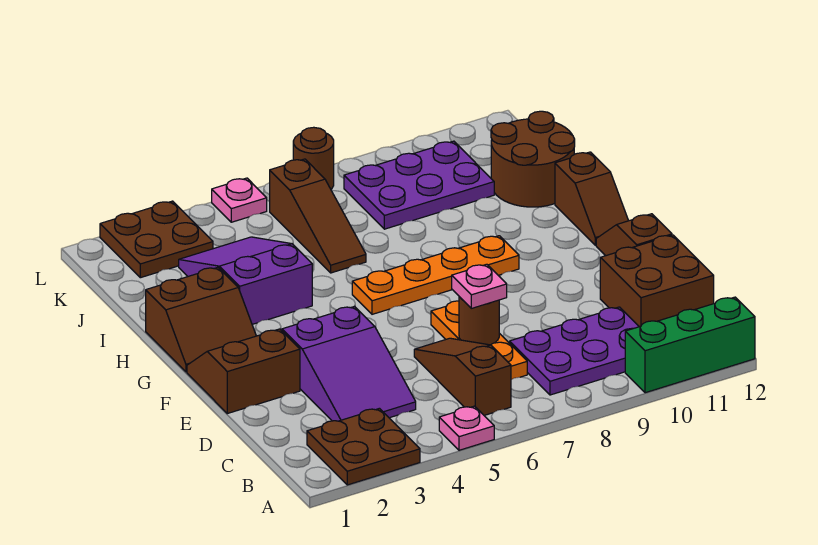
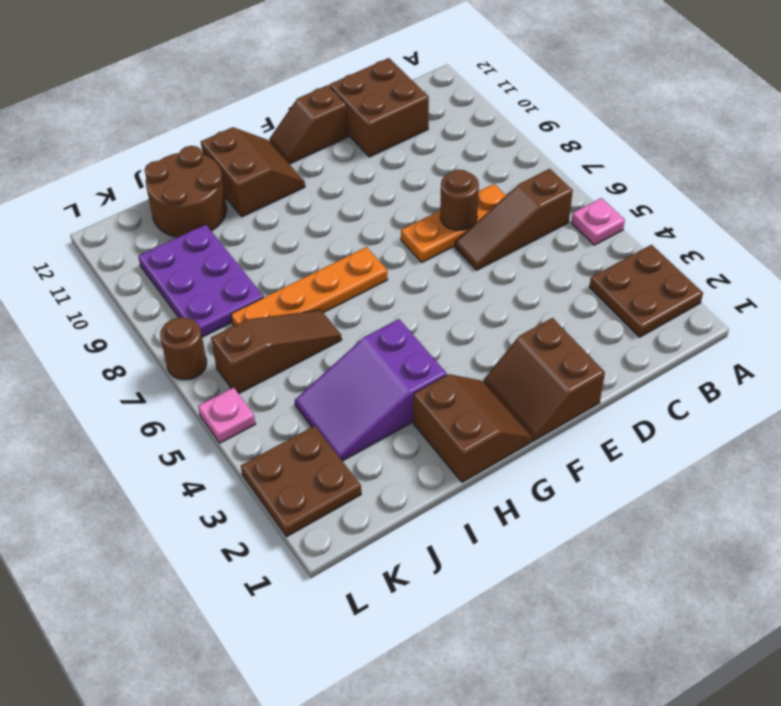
green 1x3 brick [625,297,755,393] -> none
purple 2x3 plate [510,307,639,395] -> none
purple 2x3 slope [282,306,416,421] -> none
pink 1x1 plate [452,264,507,308] -> none
orange 1x4 plate [352,236,519,314] -> orange 1x4 plate turned to [231,247,388,326]
brown 1x2 slope [555,152,628,245] -> brown 2x2 slope [201,127,305,217]

